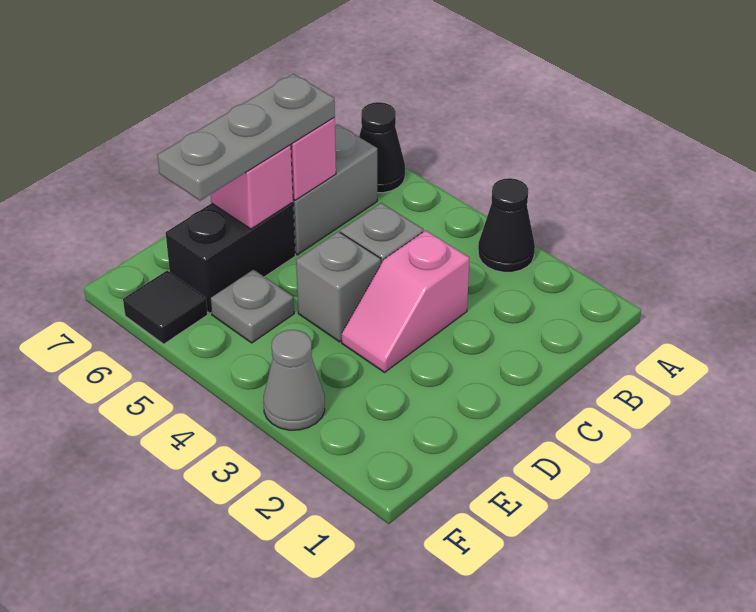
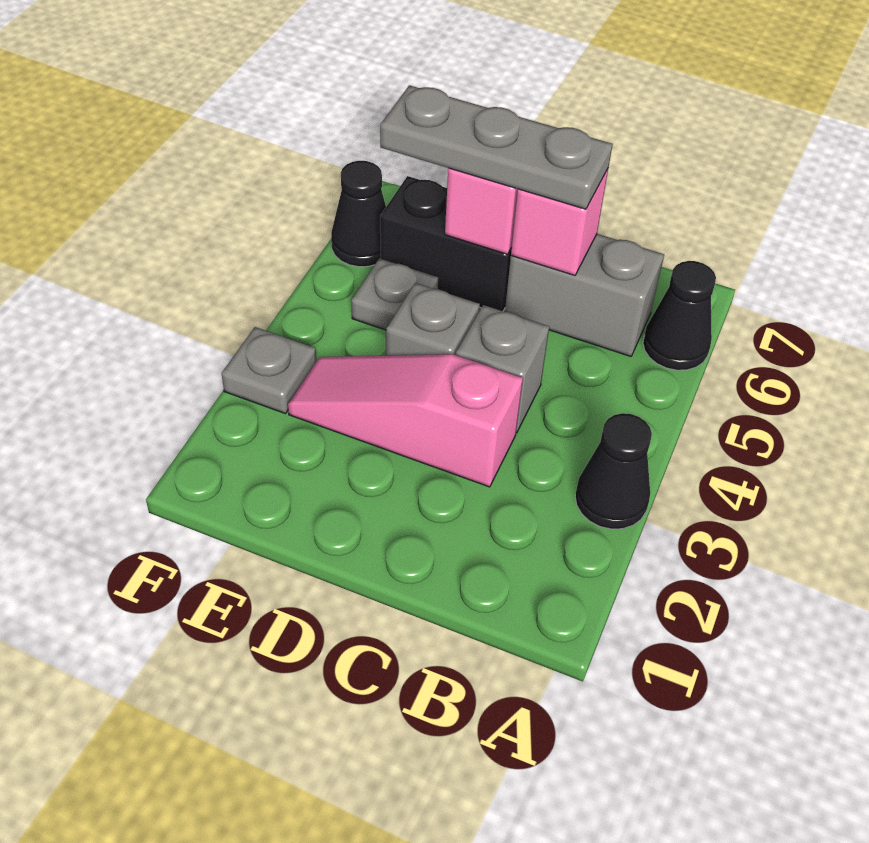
pink 1x2 slope [342,230,469,372] -> pink 1x3 slope [288,354,523,487]
grey 1x1 cone [263,330,325,430] -> grey 1x1 plate [222,327,316,414]
black 1x1 tile [123,271,208,344] -> black 1x1 cone [331,161,386,267]

